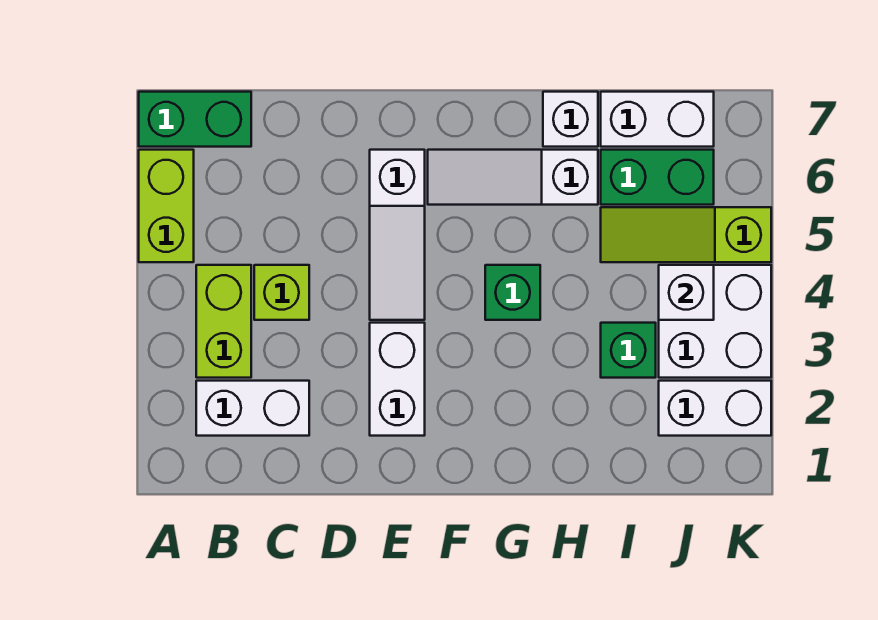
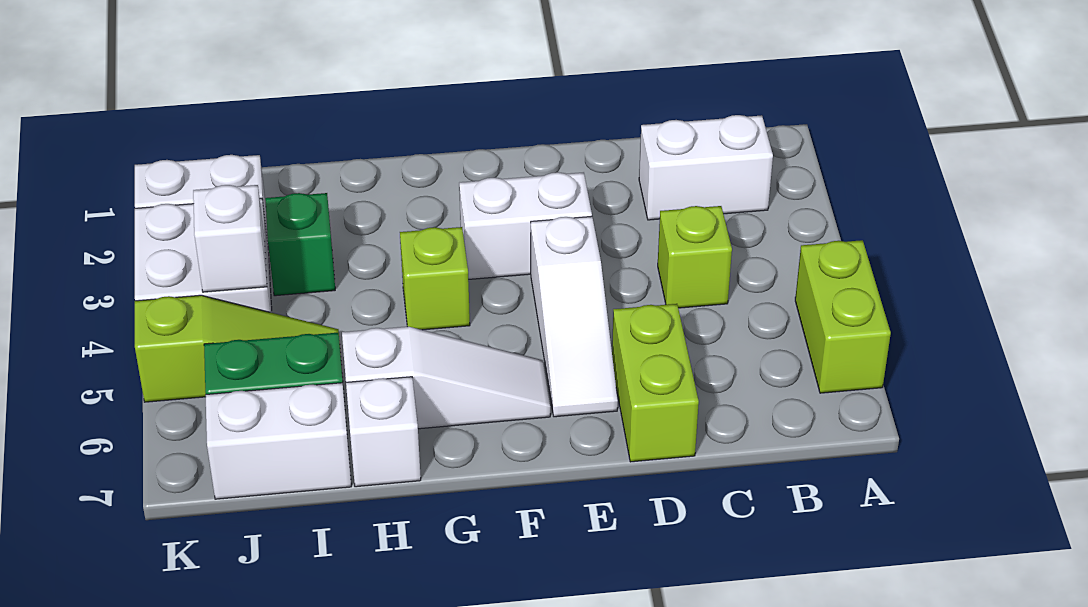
green 1x2 brick [139,92,251,147] -> none
lime 1x2 brick [196,265,251,378] -> lime 1x2 brick moved to [612,304,699,462]
white 1x2 brick [370,323,425,436] -> white 1x2 brick turned to [459,172,592,279]
white 1x3 slope [370,150,425,320] -> white 1x3 slope turned to [531,216,618,417]
green 1x1 brick [485,265,540,320] -> lime 1x1 brick [400,227,470,330]

